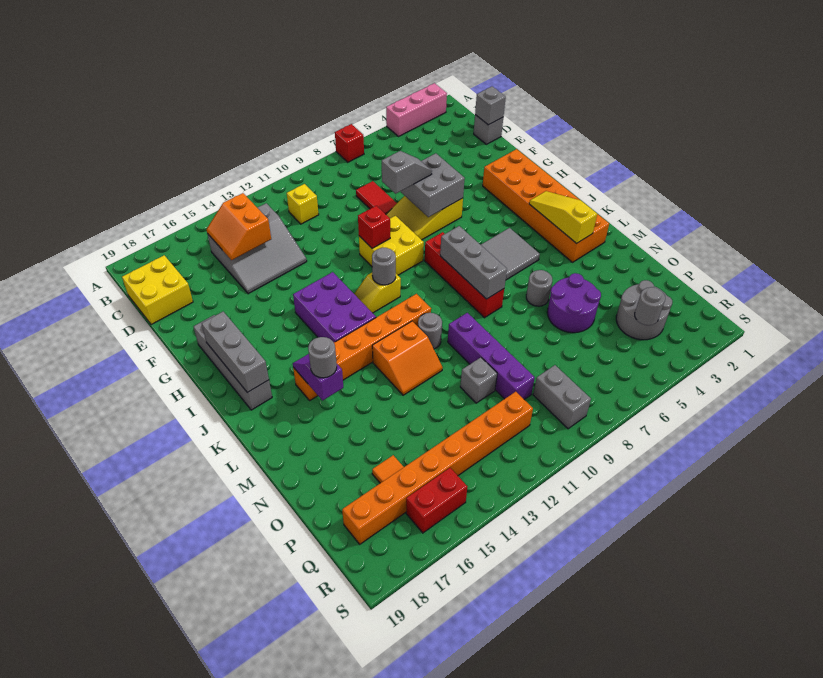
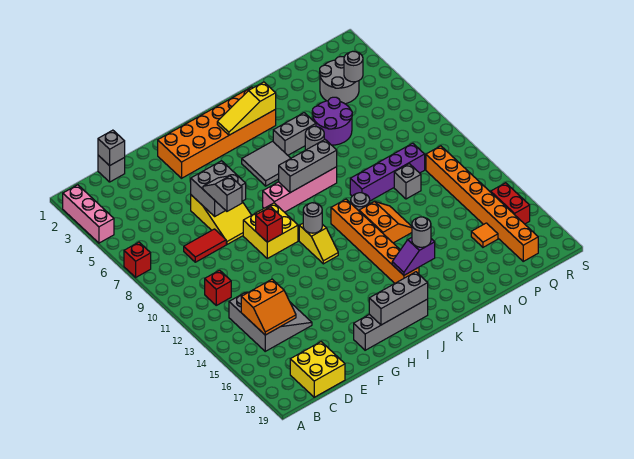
yellow 1x1 brick [287,184,319,224] -> red 1x1 brick [205,270,231,305]
purple 2x3 brick [293,272,376,342] -> none
red 1x4 brick [425,232,504,318] -> pink 1x4 brick [263,167,337,212]
grey 1x2 brick [533,365,591,429] -> grey 1x2 brick moved to [273,113,316,155]

